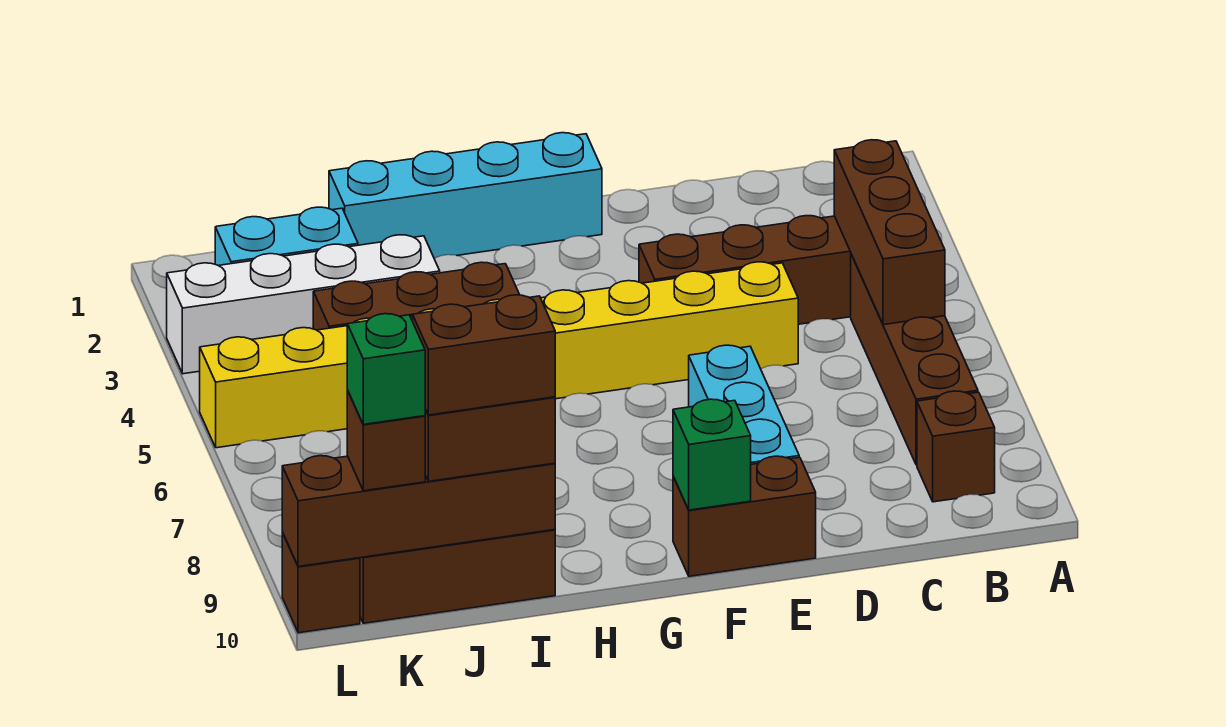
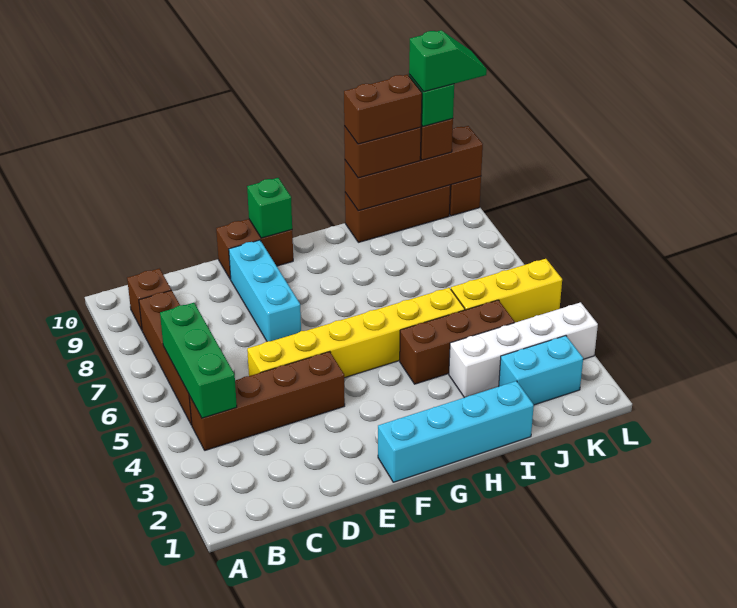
brown 1x3 brick [834,140,945,325] -> green 1x3 brick [160,303,237,418]
none -> green 1x2 slope [409,30,487,92]

